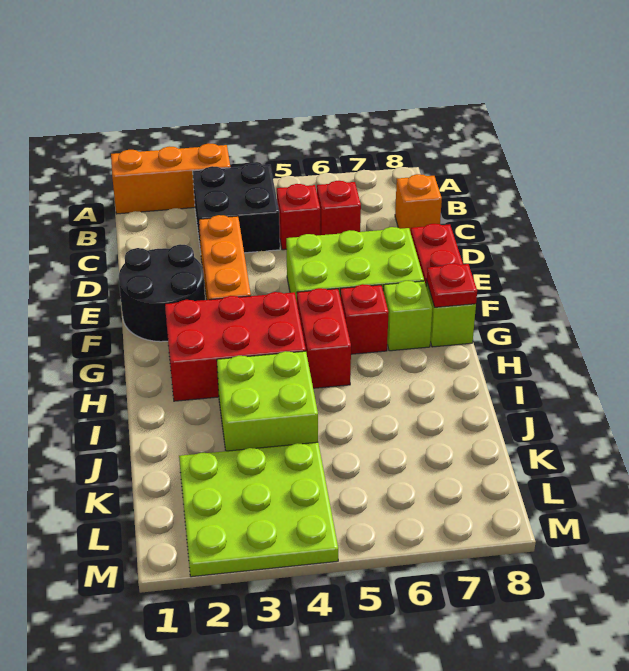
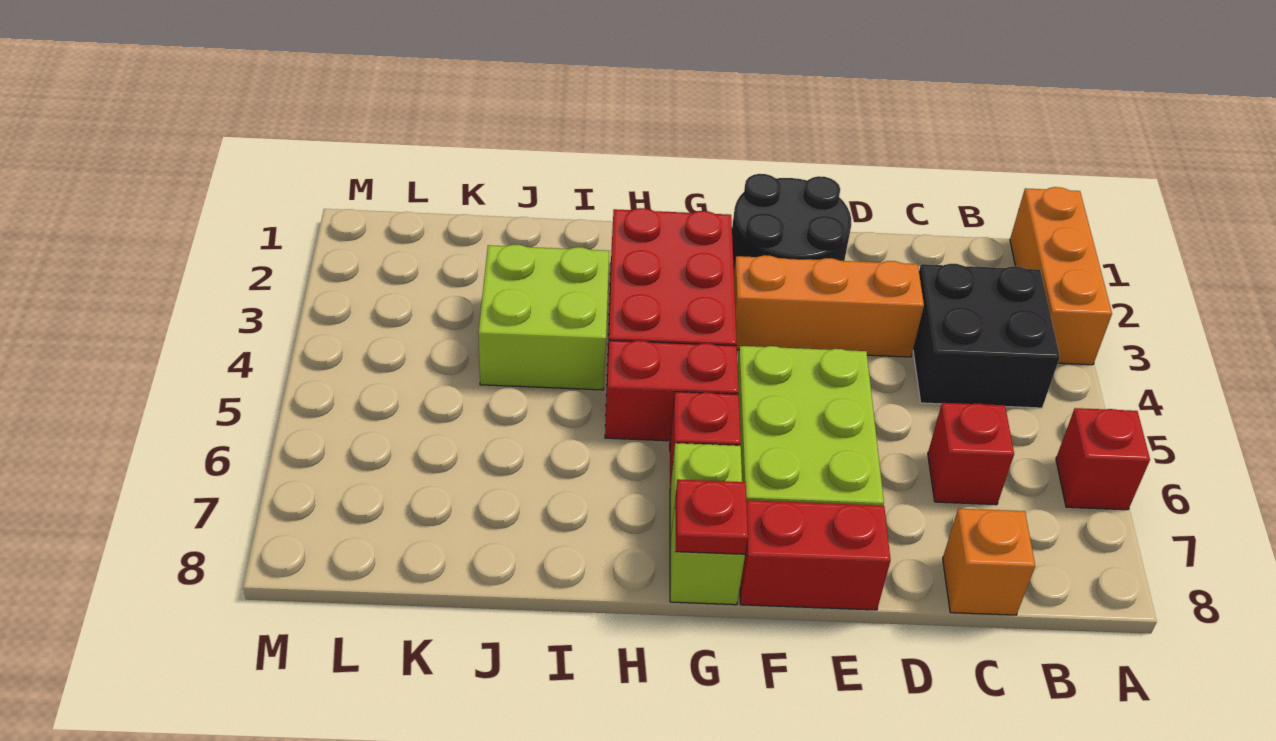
red 1x1 brick [277,184,320,250] -> red 1x1 brick moved to [1056,408,1150,510]
lime 3x3 plate [179,442,338,577] -> none

